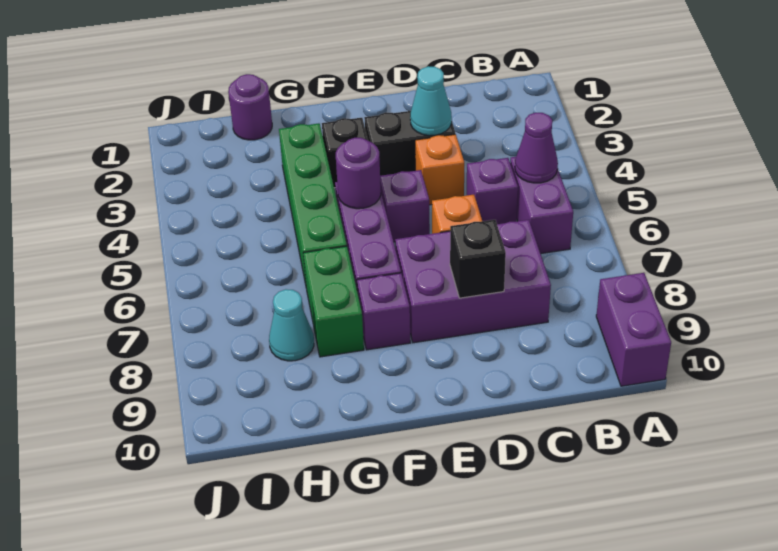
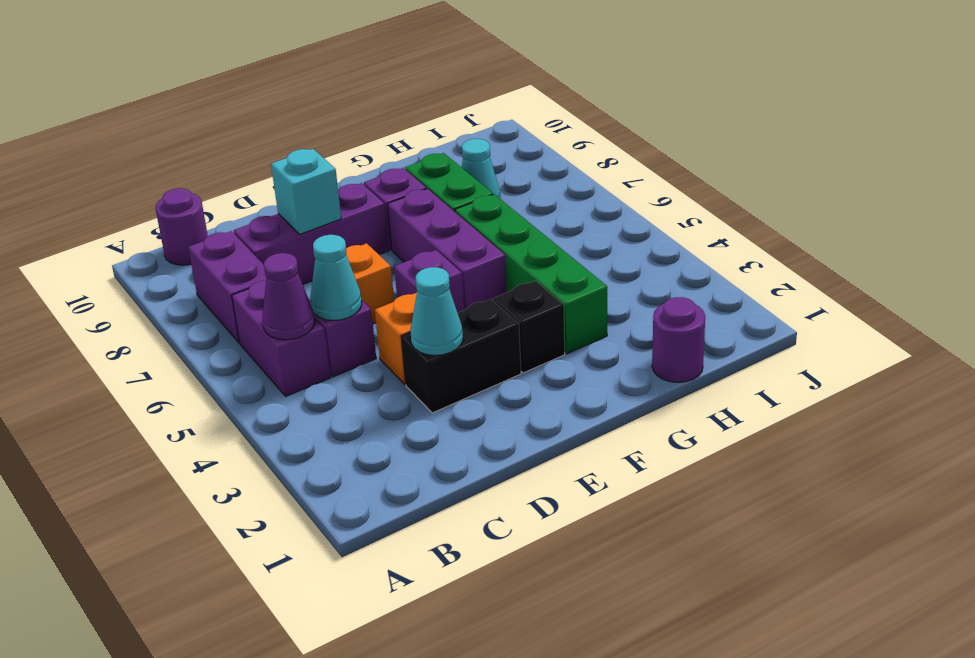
purple 1x2 brick [596,273,671,386] -> purple 1x2 brick moved to [188,231,266,343]
none -> cyan 1x1 cone [310,235,362,321]
purple 2x3 brick [395,220,551,343] -> purple 1x3 brick [234,183,389,284]
black 1x1 brick [450,220,506,298] -> cyan 1x1 brick [271,149,341,234]
purple 1x1 round brick [336,138,381,209] -> purple 1x1 round brick moved to [156,188,208,265]

